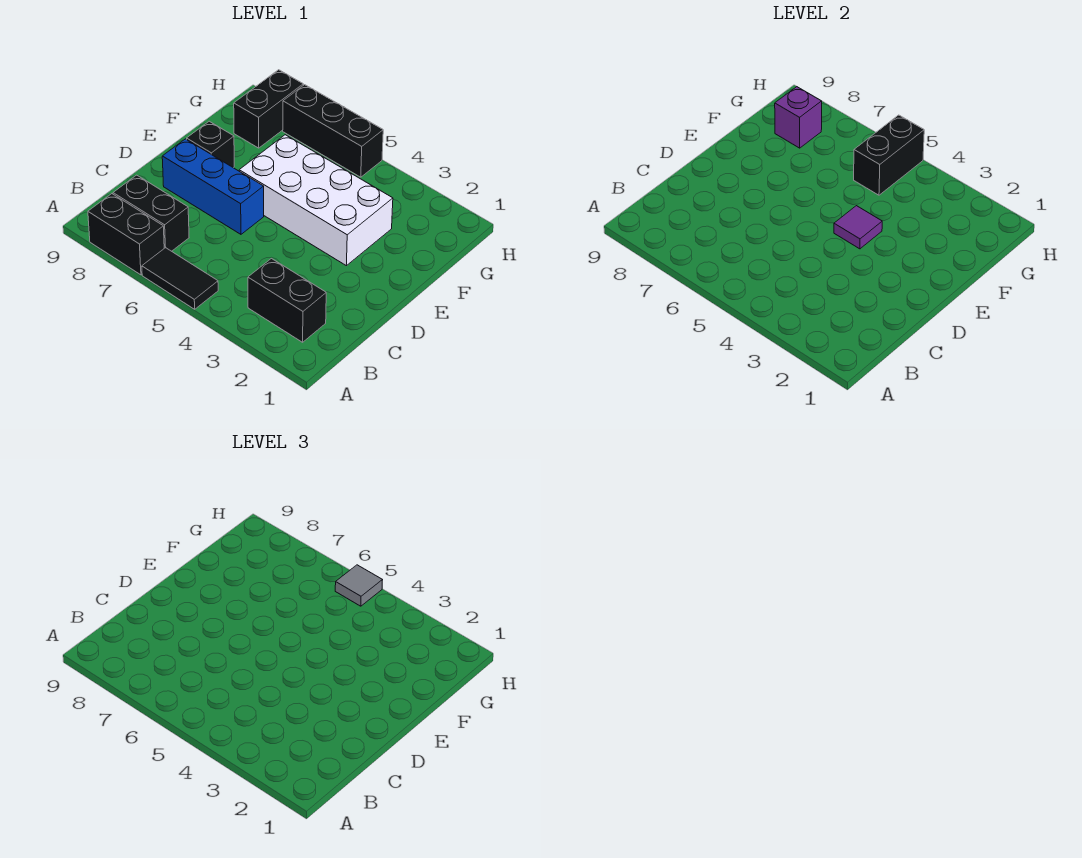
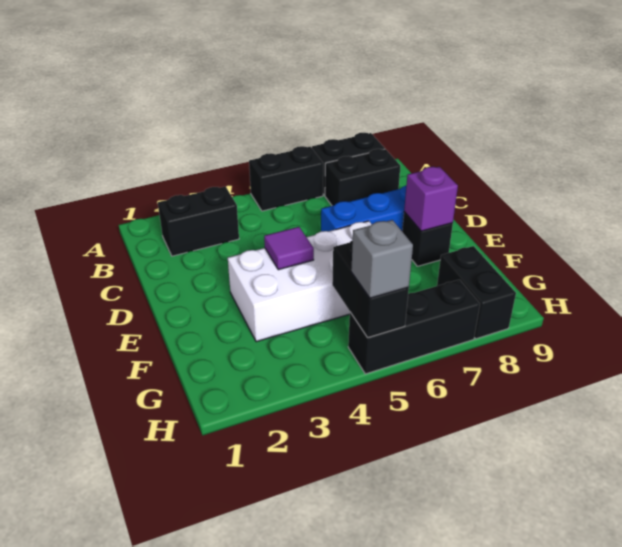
black 1x2 tile [142,248,218,309] -> black 1x2 brick [249,146,323,211]
purple 1x1 brick [775,87,822,148] -> purple 1x1 brick moved to [404,167,458,231]
grey 1x1 tile [335,565,382,606] -> grey 1x1 brick [351,220,413,298]

